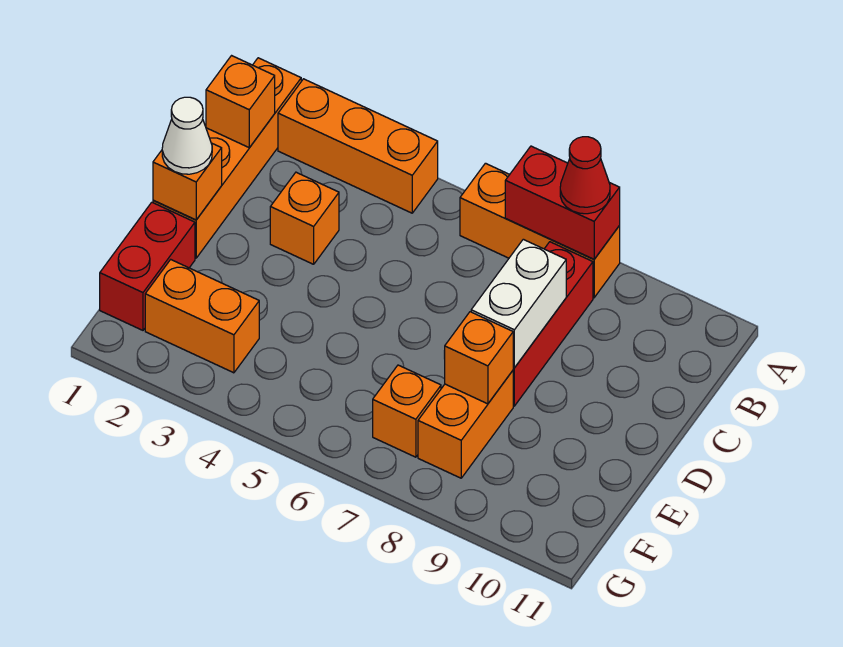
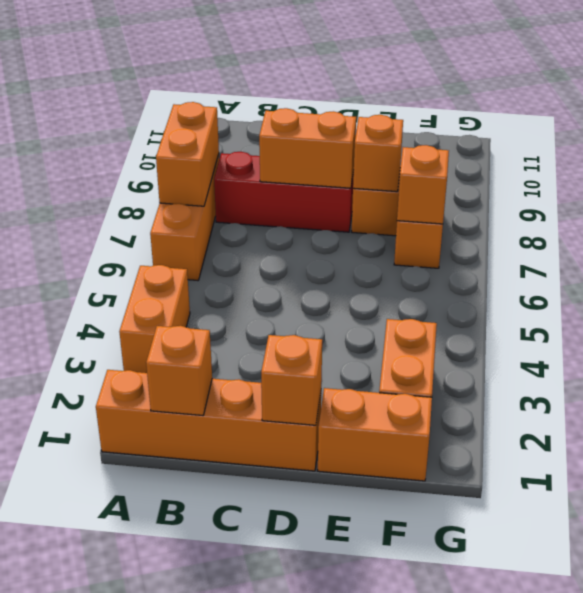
orange 1x3 brick [278,79,438,213] -> orange 1x2 brick [119,265,190,373]
red 1x2 brick [505,146,620,259] -> orange 1x2 brick [156,102,219,206]
red 1x1 cone [560,137,610,214] -> none
orange 1x1 brick [270,172,339,264] -> orange 1x1 brick moved to [397,145,449,224]
white 1x2 brick [471,239,566,368] -> orange 1x2 brick [259,108,356,188]
white 1x1 cone [162,97,212,174] -> none
red 1x2 brick [100,202,195,330] -> orange 1x2 brick [318,388,432,481]

